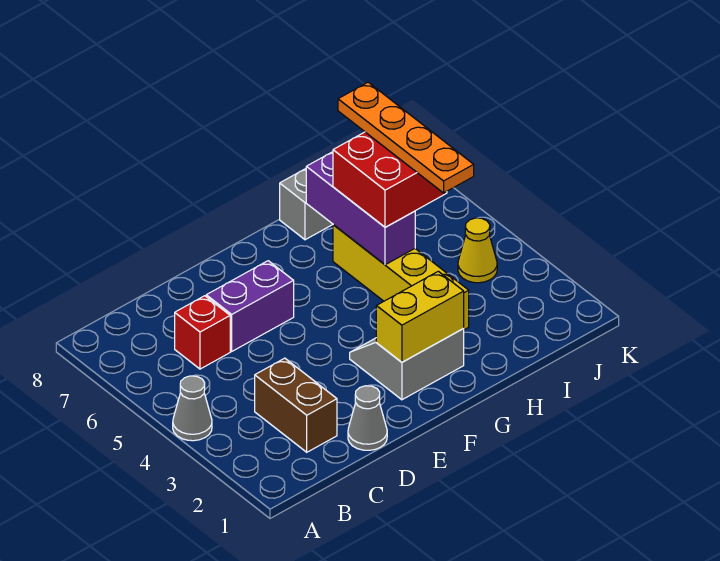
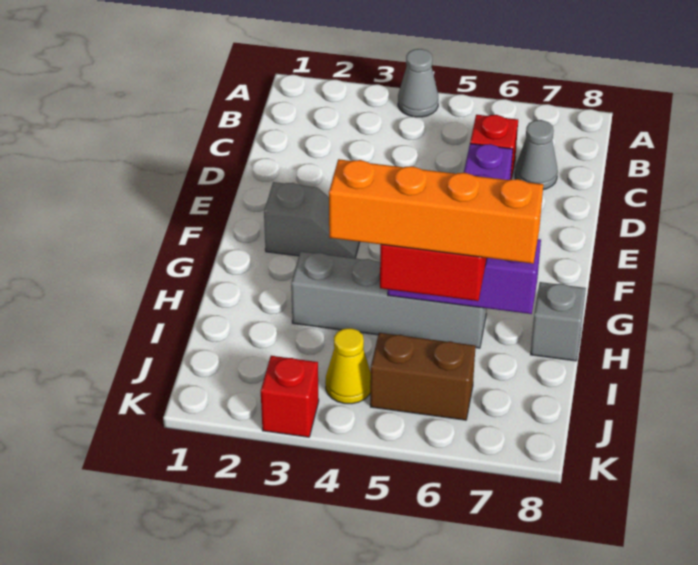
brown 1x2 brick [255,358,337,452] -> brown 1x2 brick moved to [370,333,475,420]
grey 1x1 cone [348,386,387,450] -> grey 1x1 cone moved to [515,120,558,190]
grey 2x2 slope [350,329,464,400] -> grey 1x2 slope [264,182,360,258]
yellow 1x2 brick [376,271,464,362] -> none
yellow 1x4 brick [333,225,469,330] -> grey 1x4 brick [291,252,487,348]
orange 1x4 plate [338,82,474,193] -> orange 1x4 brick [329,159,543,264]
none -> red 1x1 brick [261,356,319,437]

